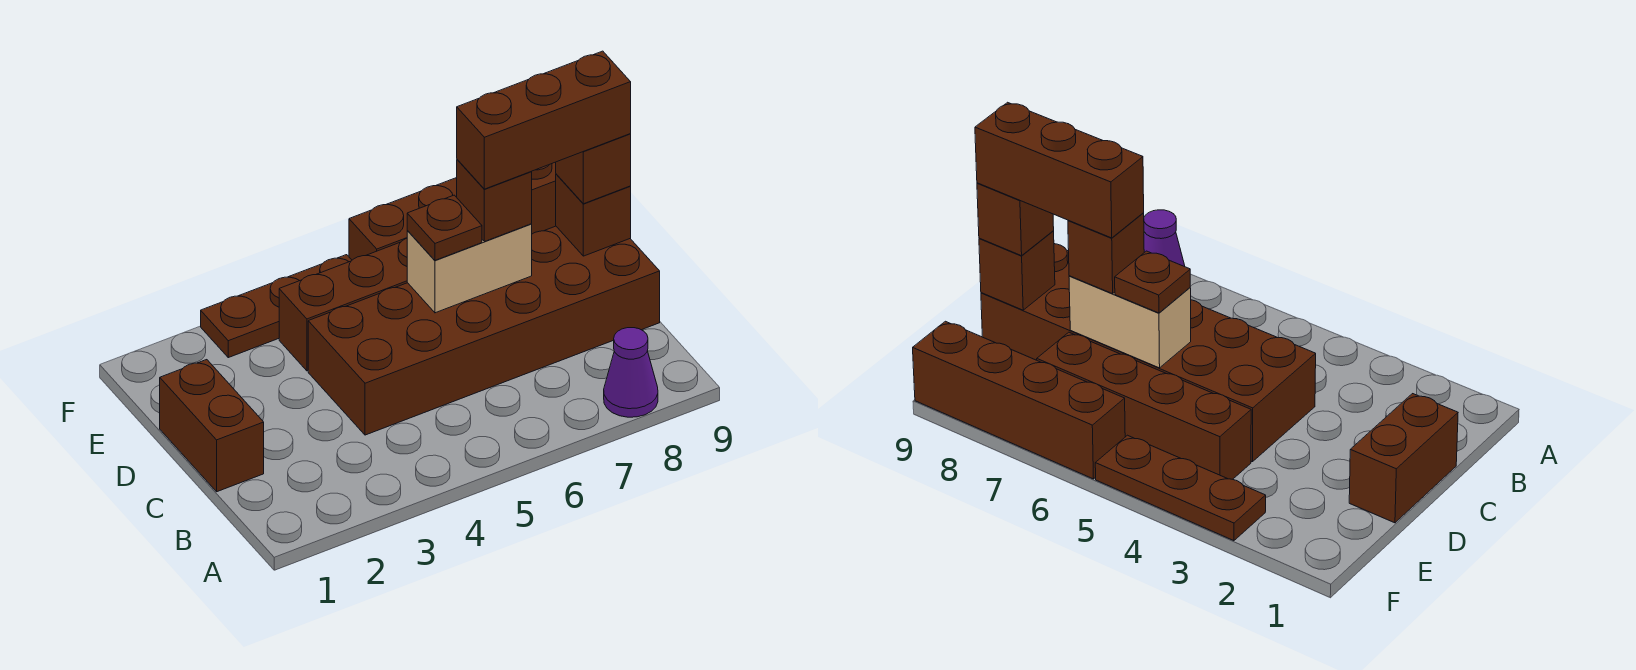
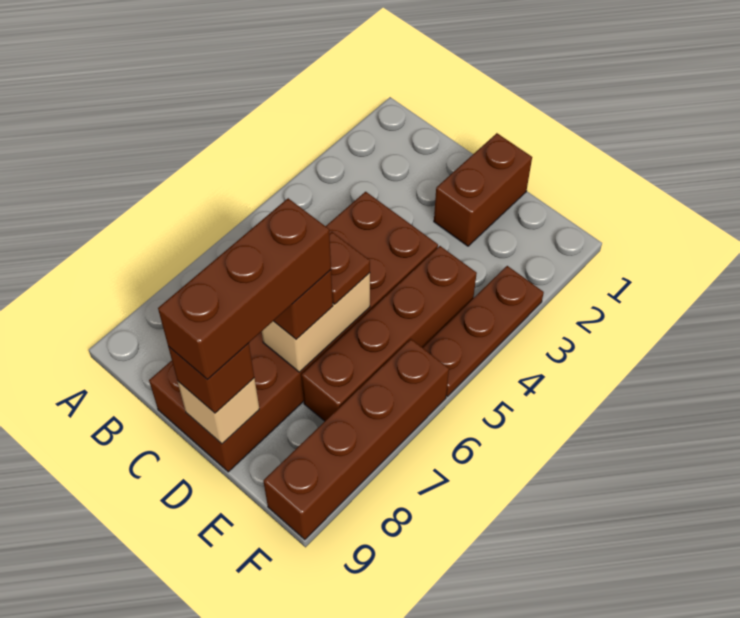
purple 1x1 cone [604,328,658,417] -> none
brown 1x2 brick [160,360,264,492] -> brown 1x2 brick turned to [434,133,532,246]
brown 1x1 brick [556,174,631,256] -> tan 1x1 brick [178,378,259,444]

